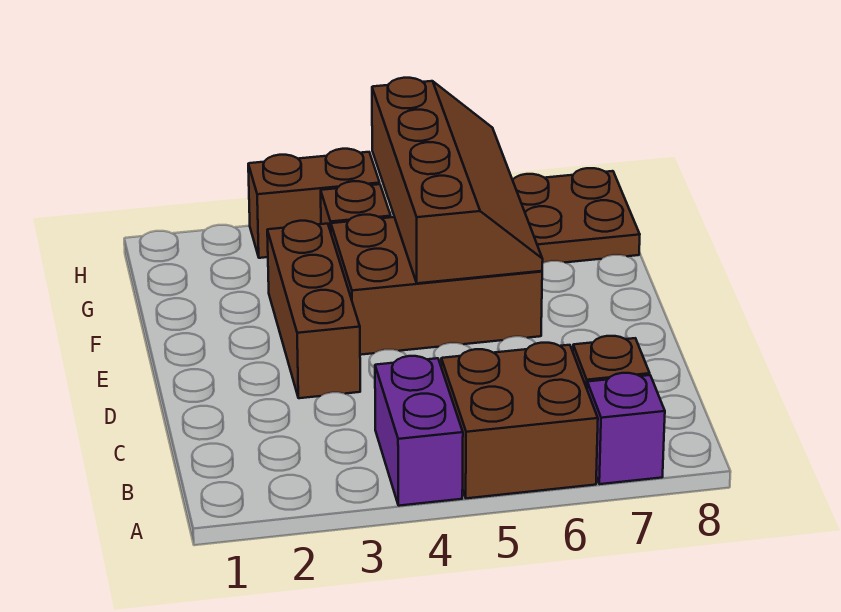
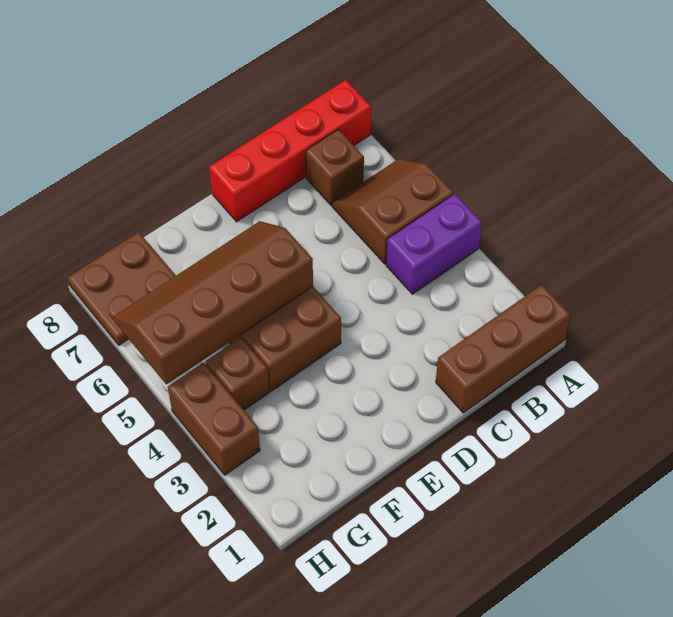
brown 2x2 brick [441,343,598,498] -> brown 2x2 slope [332,159,453,264]
purple 1x1 brick [587,373,665,484] -> none
none -> red 1x4 brick [209,80,371,222]
brown 1x3 brick [267,221,360,398] -> brown 1x3 brick moved to [436,285,570,413]

